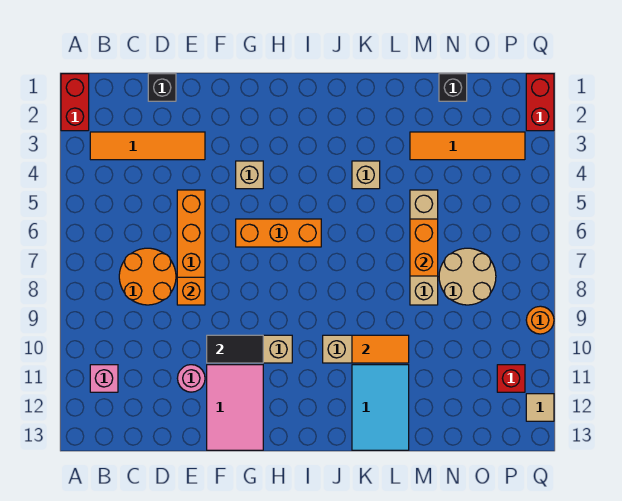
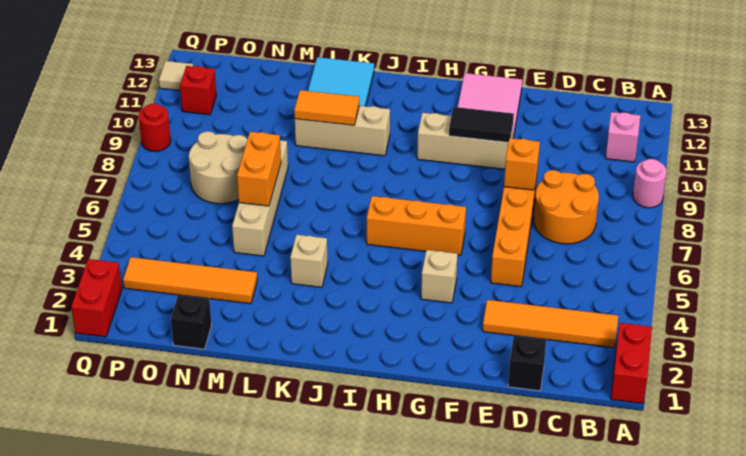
pink 1x1 round brick [177,365,205,392] -> pink 1x1 round brick moved to [633,159,667,208]
orange 1x1 round brick [526,306,554,334] -> red 1x1 round brick [139,104,171,151]

